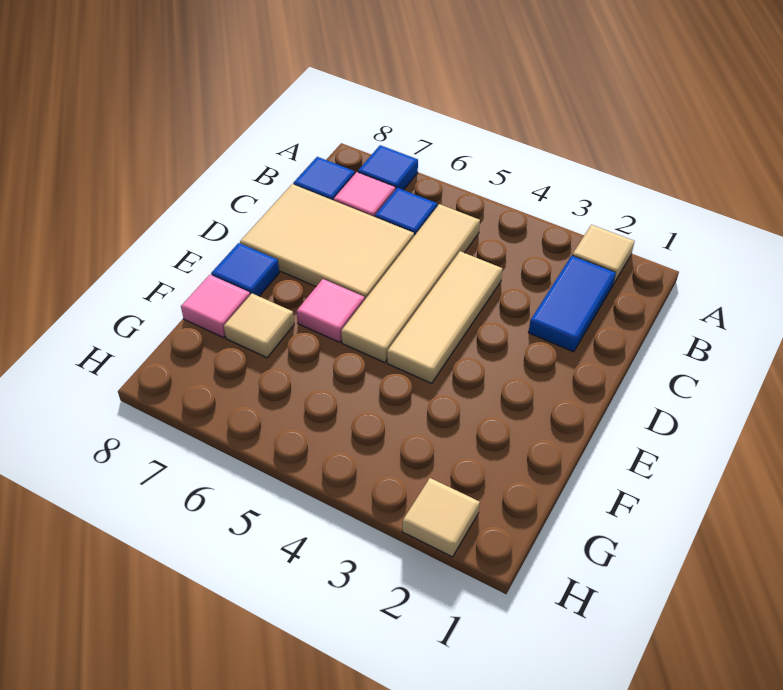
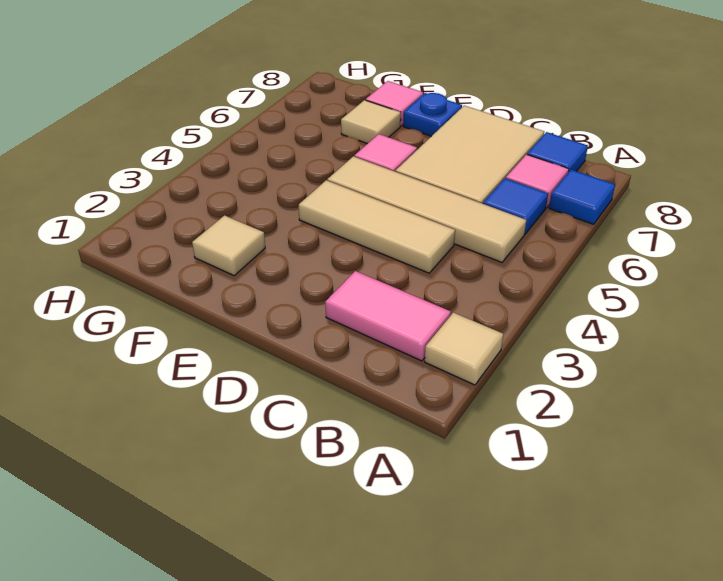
blue 1x2 tile [528,256,616,352] -> pink 1x2 tile [325,271,451,361]
blue 1x1 tile [211,243,279,296] -> blue 1x1 plate [403,93,462,136]
tan 1x1 tile [402,478,480,557] -> tan 1x1 tile moved to [192,216,265,275]

